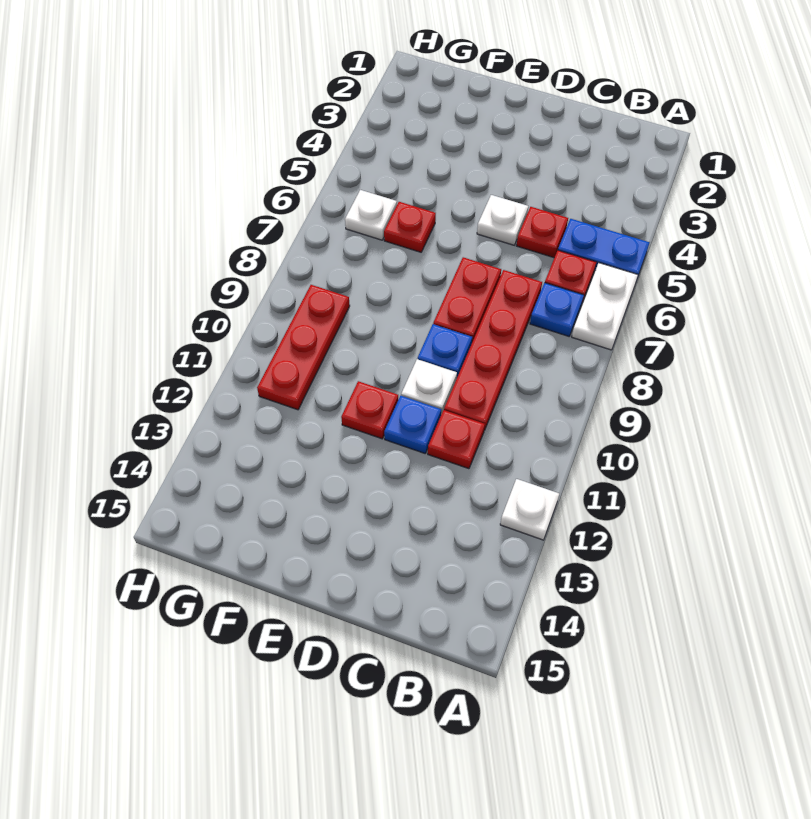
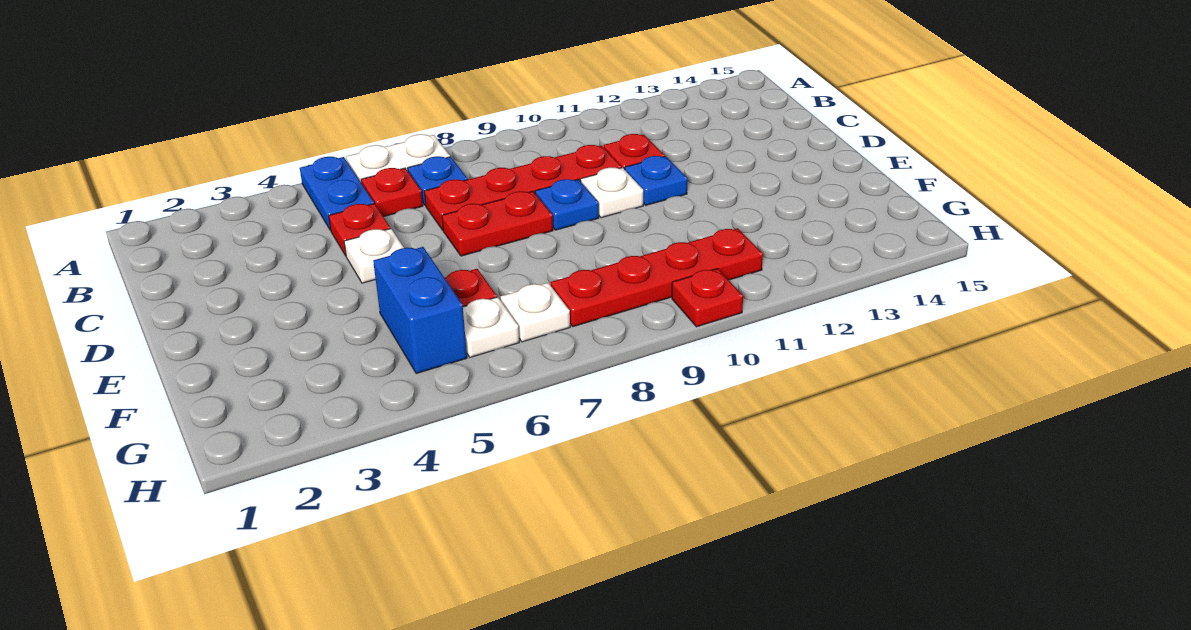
white 1x1 plate [500,479,559,540] -> white 1x1 plate moved to [500,283,570,342]
red 1x1 plate [341,381,398,439] -> red 1x1 plate moved to [672,269,743,327]
none -> blue 1x2 brick [373,247,467,373]
red 1x3 plate [257,285,350,410] -> red 1x4 plate [551,228,763,327]

